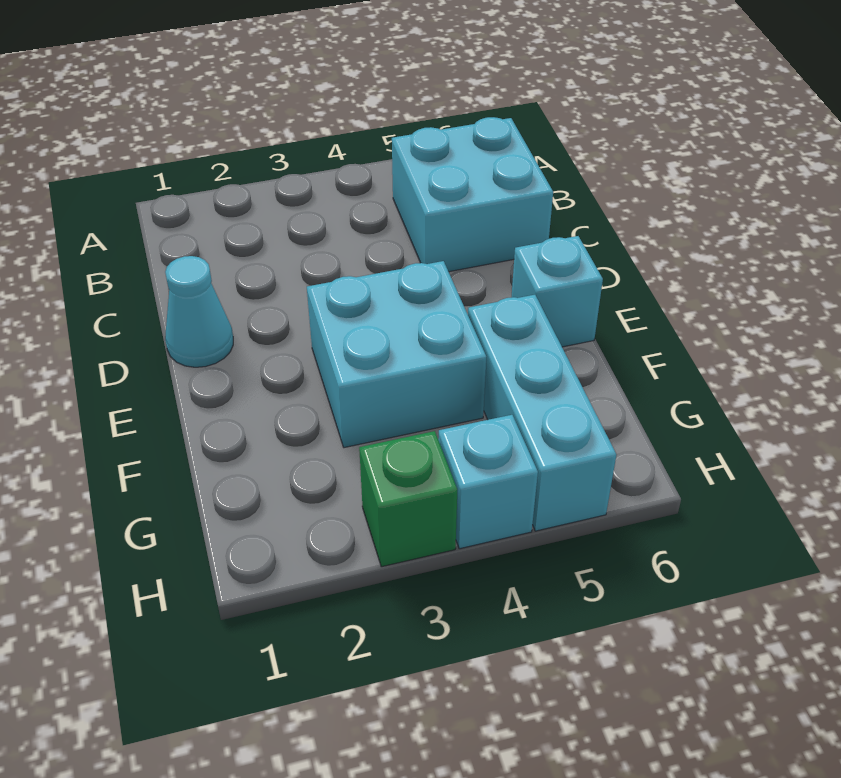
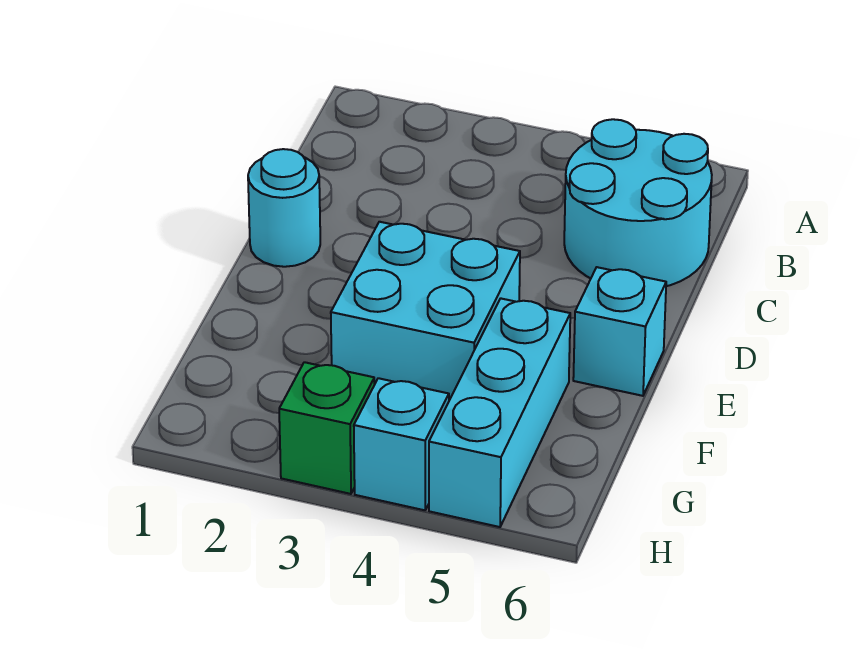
cyan 2x2 brick [392,117,553,272] -> cyan 2x2 round brick [564,119,712,286]
cyan 1x1 cone [165,256,233,367] -> cyan 1x1 round brick [248,149,320,267]

